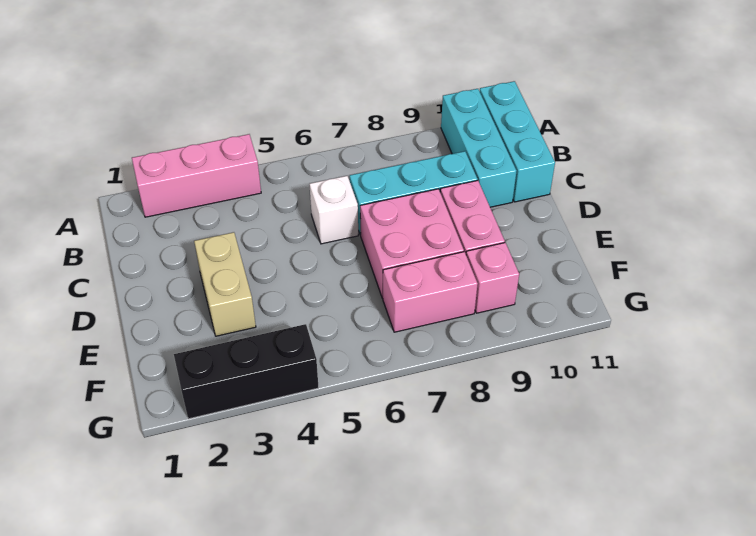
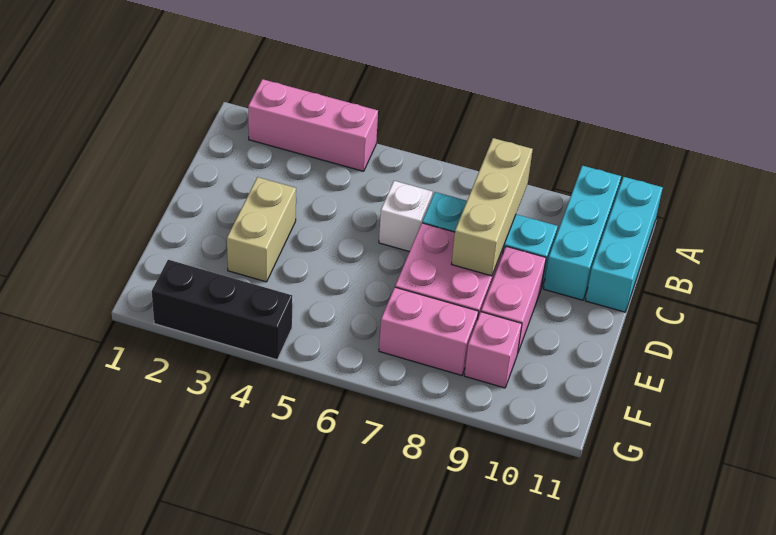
none -> tan 1x3 brick [452,138,533,276]

